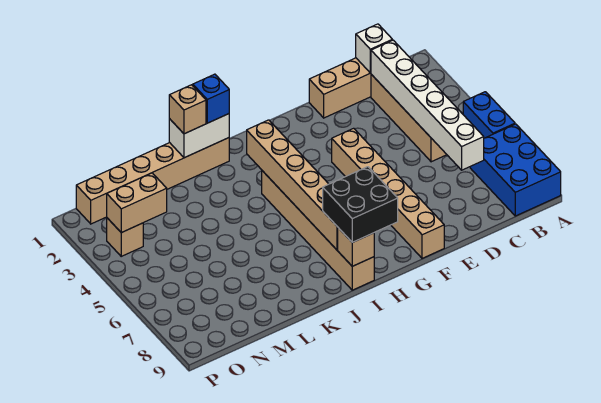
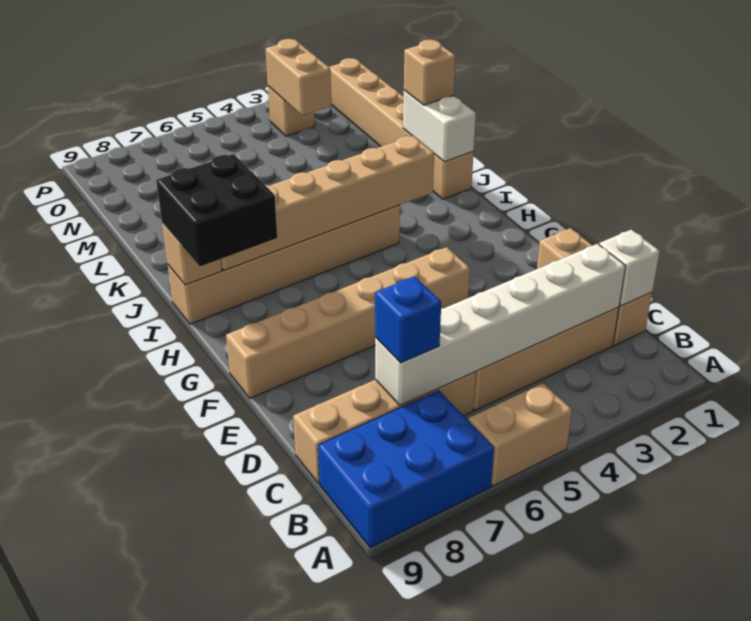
blue 1x2 brick [463,92,515,138] -> tan 1x2 brick [468,383,572,486]
none -> tan 1x4 brick [293,372,476,484]
blue 1x1 brick [193,74,229,123] -> blue 1x1 brick moved to [375,276,441,363]

